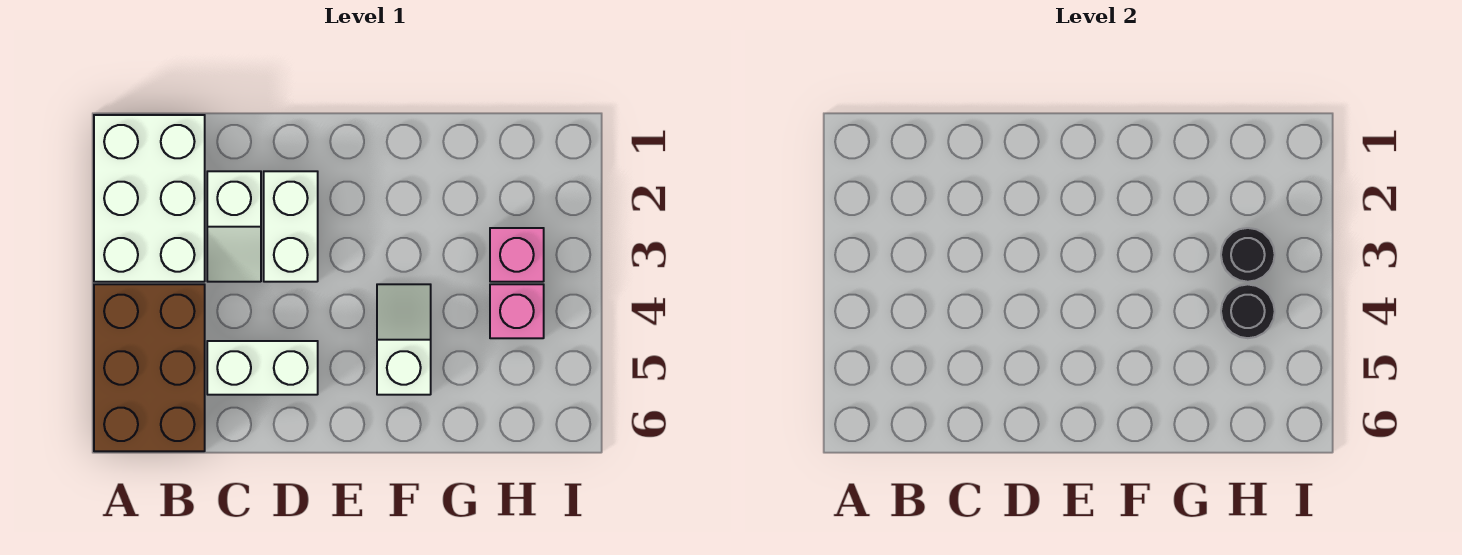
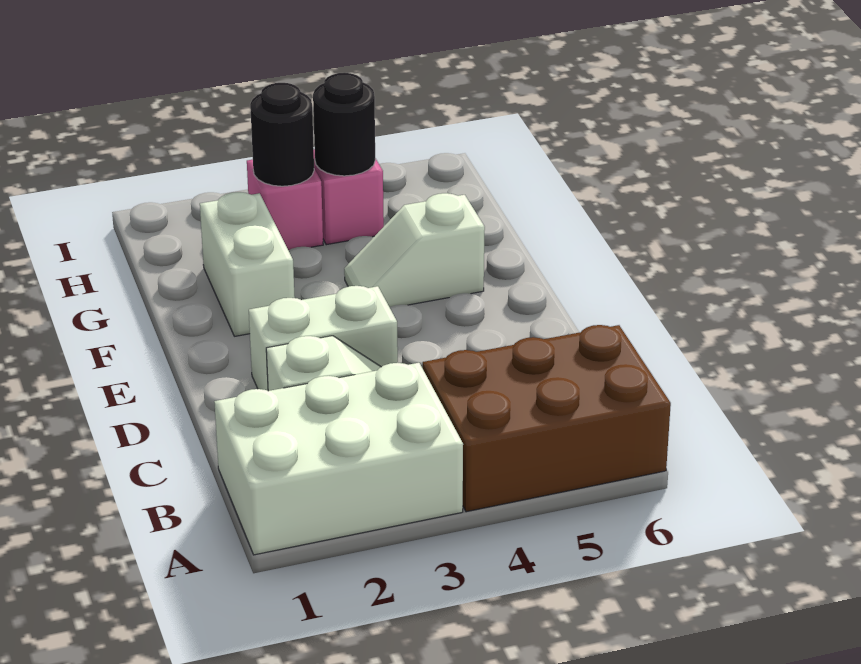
white 1x2 brick [207,341,318,395] -> white 1x2 brick moved to [200,192,295,336]

